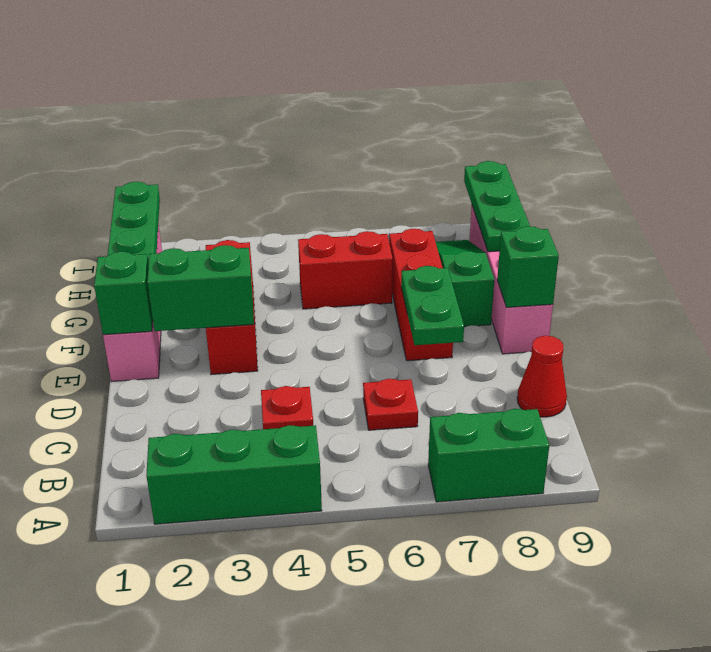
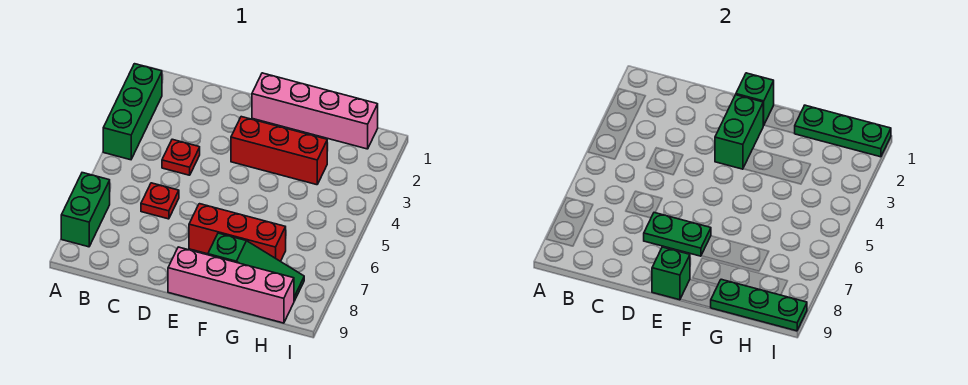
red 1x1 cone [517,336,567,417] -> none
red 1x2 brick [298,231,393,309] -> none

